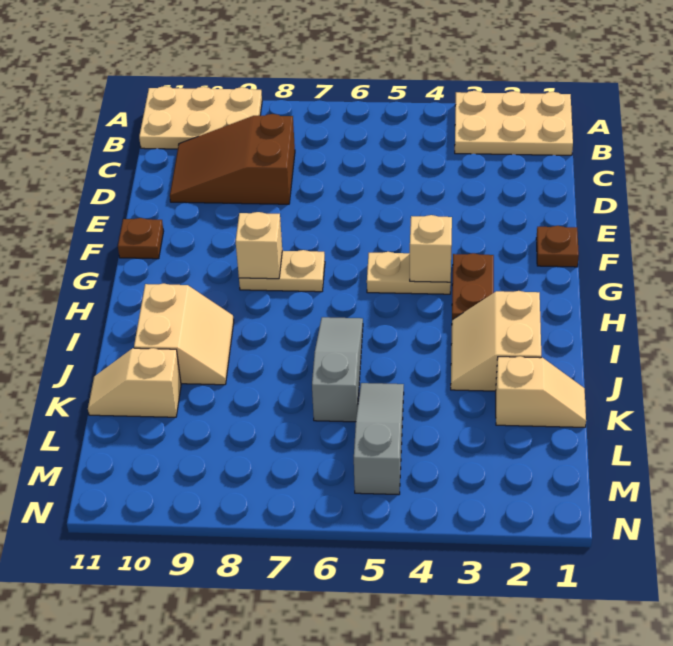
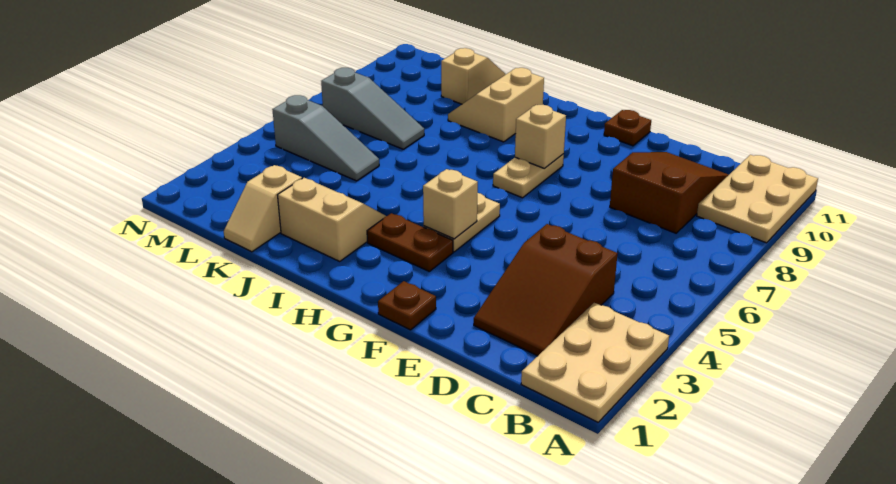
none -> brown 2x3 slope [474,224,618,356]
grey 1x3 slope [312,317,363,422] -> grey 1x3 slope moved to [321,68,424,149]
tan 2x2 slope [134,284,234,385] -> tan 2x2 slope turned to [448,68,544,142]

